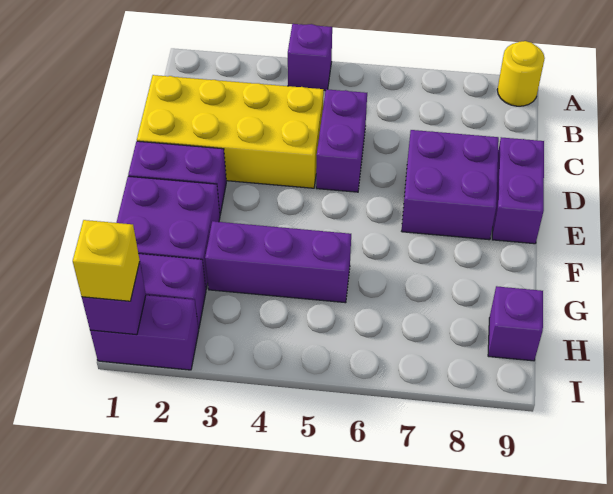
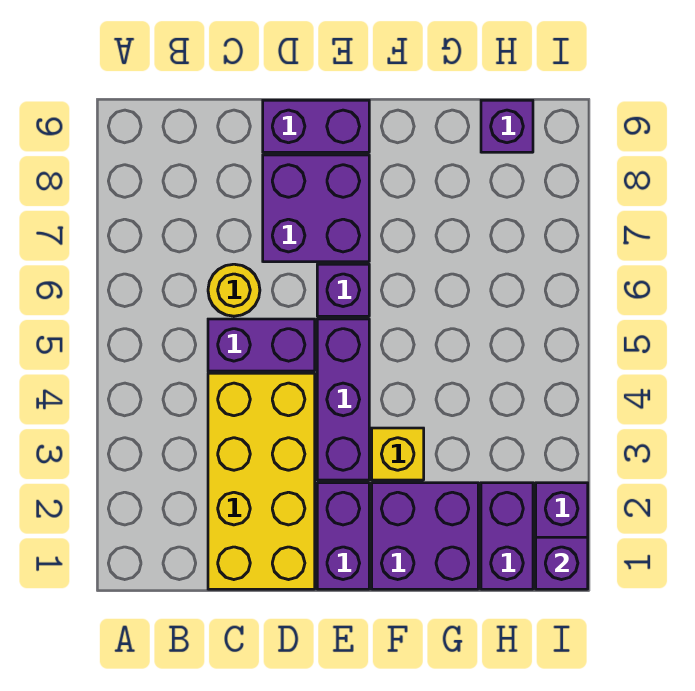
purple 1x1 brick [288,24,332,91] -> purple 1x1 brick moved to [317,264,369,316]
yellow 1x1 round brick [497,41,545,106] -> yellow 1x1 round brick moved to [208,264,260,316]
purple 1x3 brick [205,221,351,303] -> purple 1x3 brick moved to [317,319,369,480]
yellow 1x1 brick [73,220,140,301] -> yellow 1x1 brick moved to [372,428,424,480]

